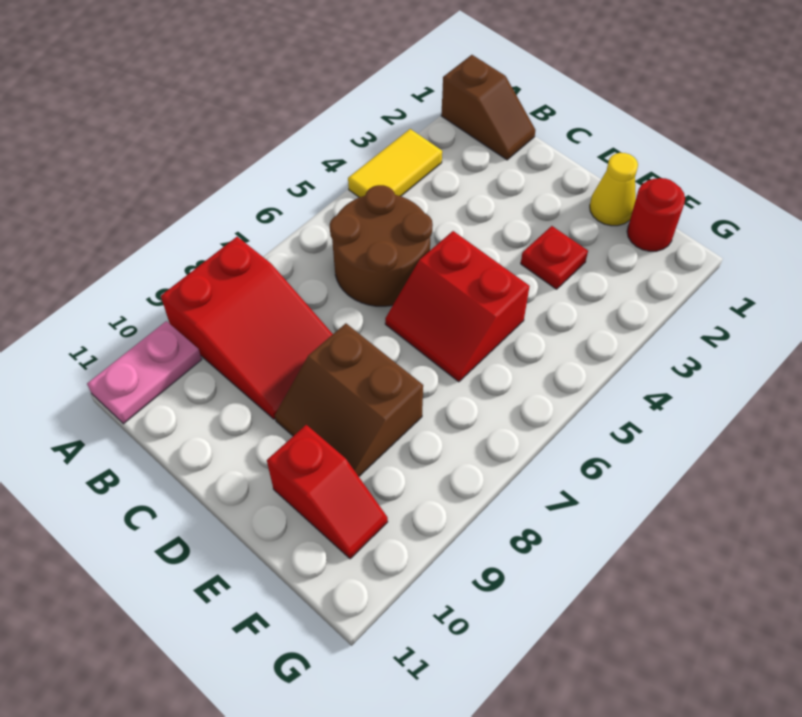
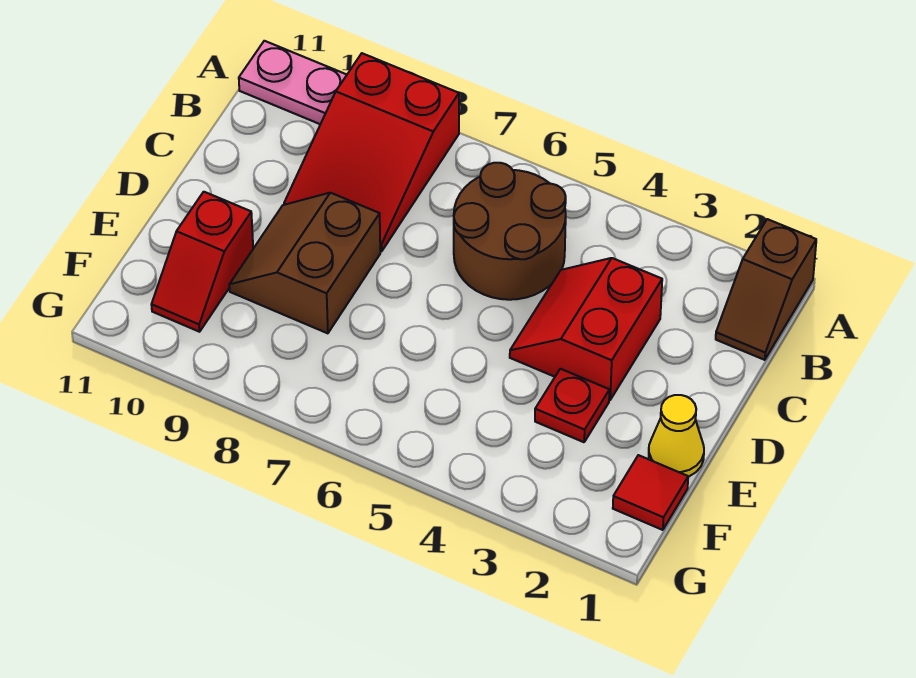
yellow 1x2 tile [348,129,442,197] -> none
red 2x2 slope [385,231,530,382] -> red 2x2 slope moved to [510,258,662,400]
red 1x1 round brick [627,178,685,251] -> red 1x1 tile [613,455,688,530]

